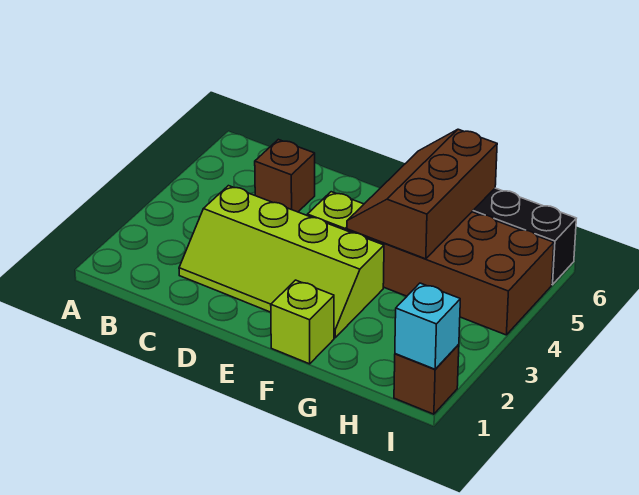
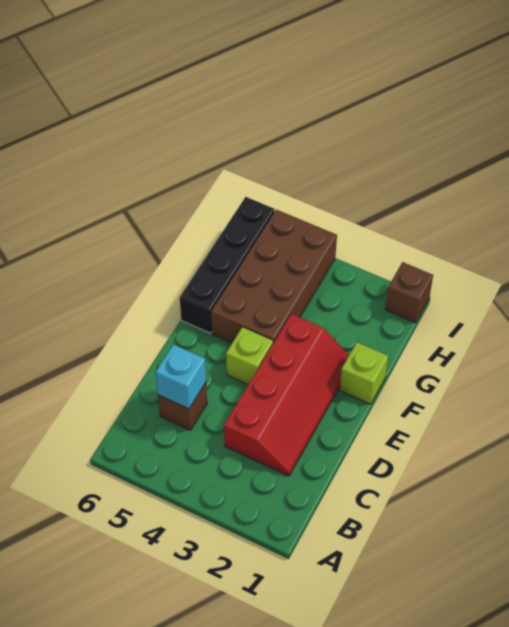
lime 2x4 slope [179,186,384,338] -> red 2x4 slope [224,314,349,476]
brown 2x3 slope [347,129,497,259] -> none
cyan 1x1 brick [395,283,460,369] -> cyan 1x1 brick moved to [156,344,206,409]

